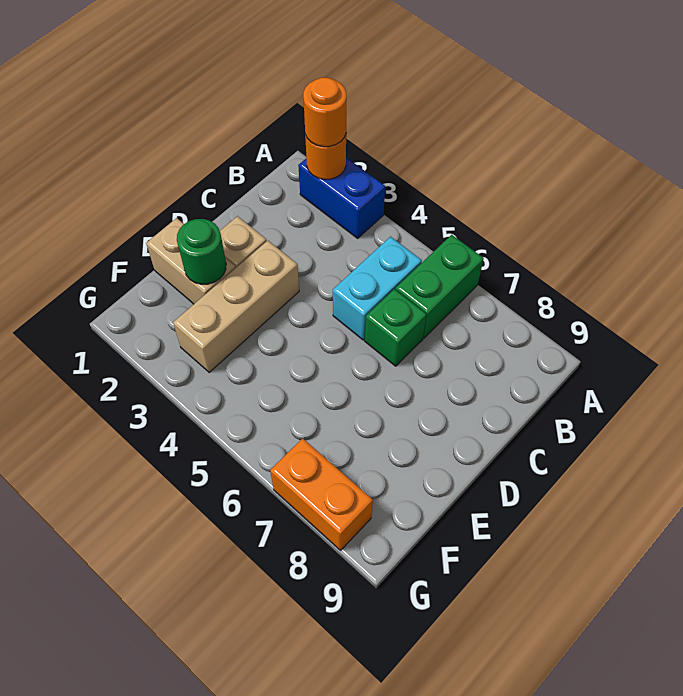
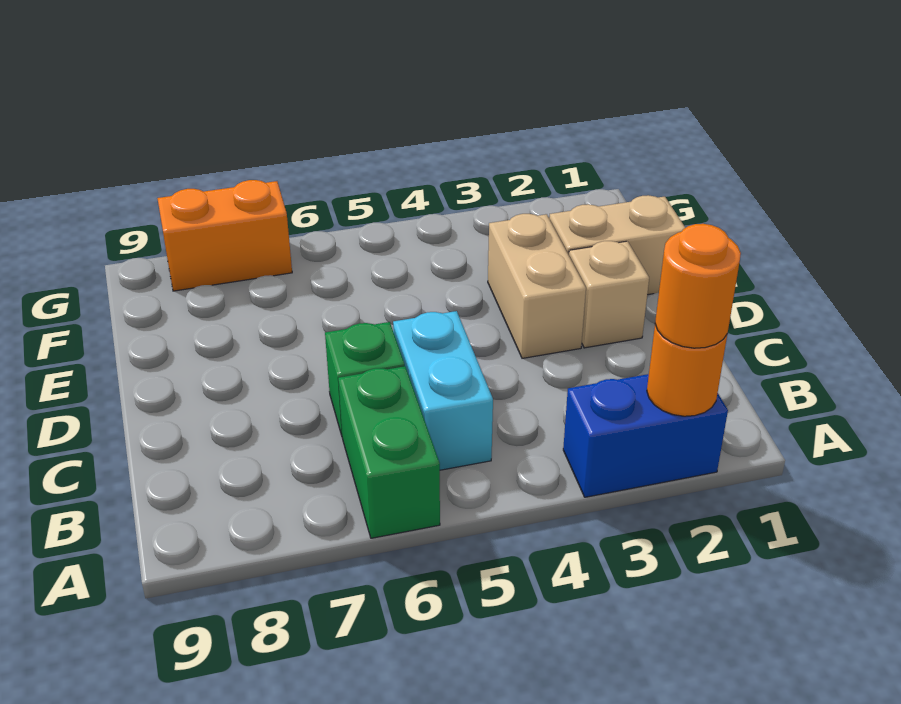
tan 1x3 brick [173,241,299,373] -> tan 1x2 brick [488,214,586,358]
green 1x1 round brick [177,219,226,284] -> none

